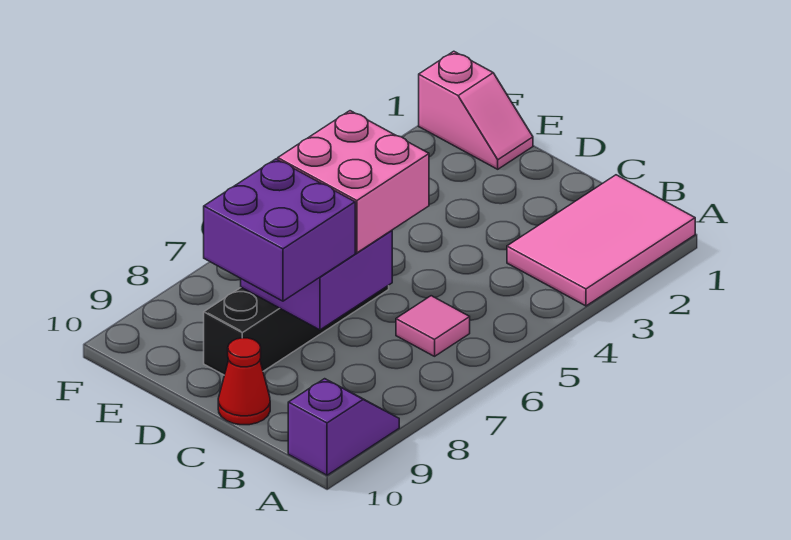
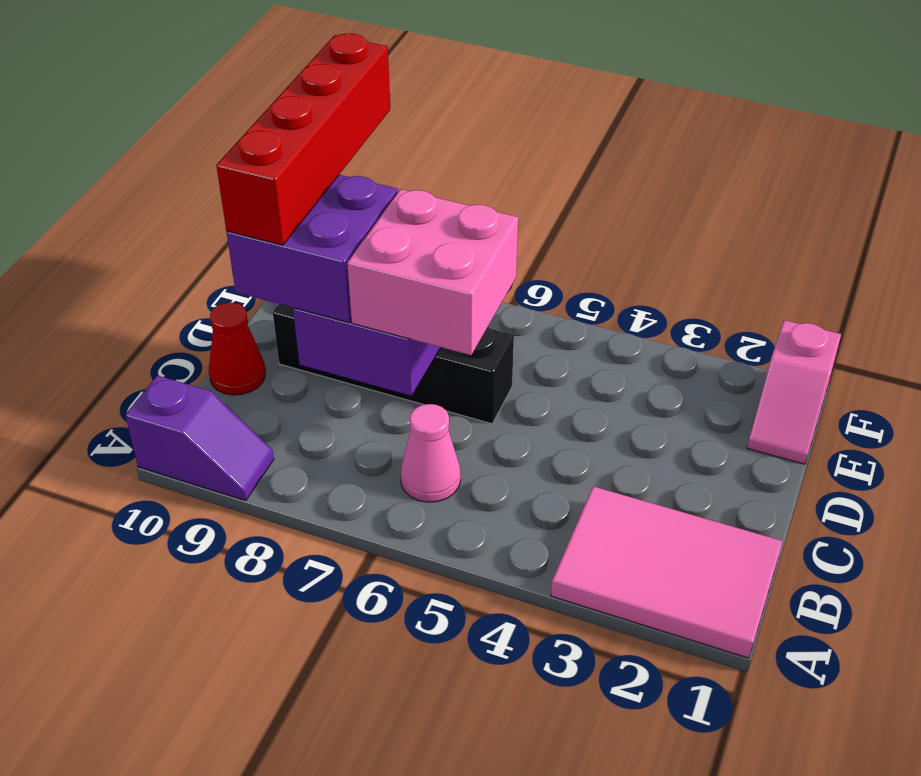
pink 1x1 tile [396,296,470,356] -> pink 1x1 cone [401,404,461,502]
none -> red 1x4 brick [216,33,390,245]

